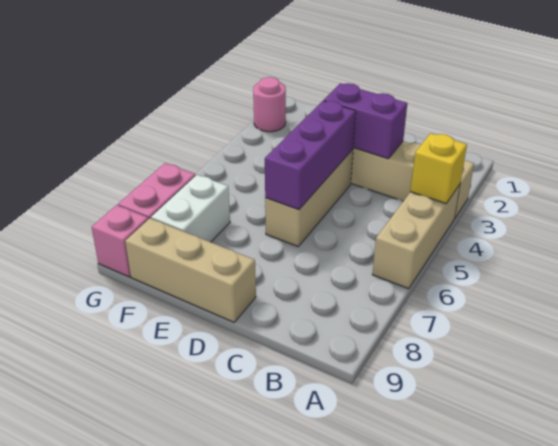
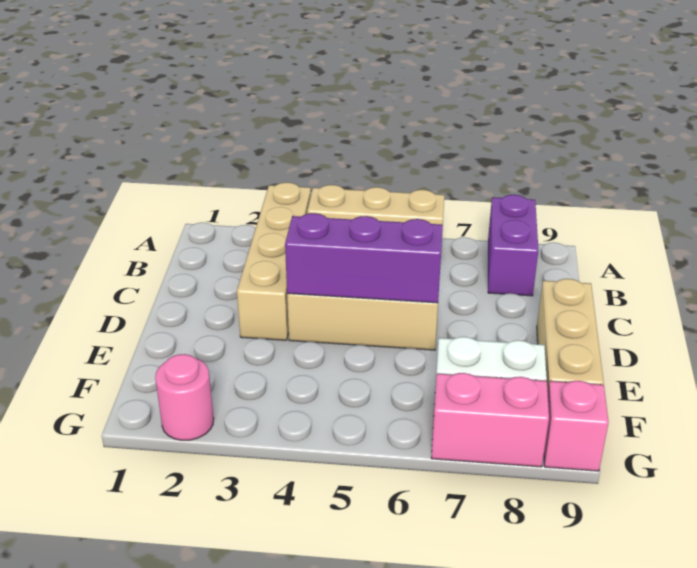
yellow 1x1 brick [410,133,467,203] -> none
purple 1x2 brick [324,83,407,159] -> purple 1x2 brick moved to [488,195,538,296]

